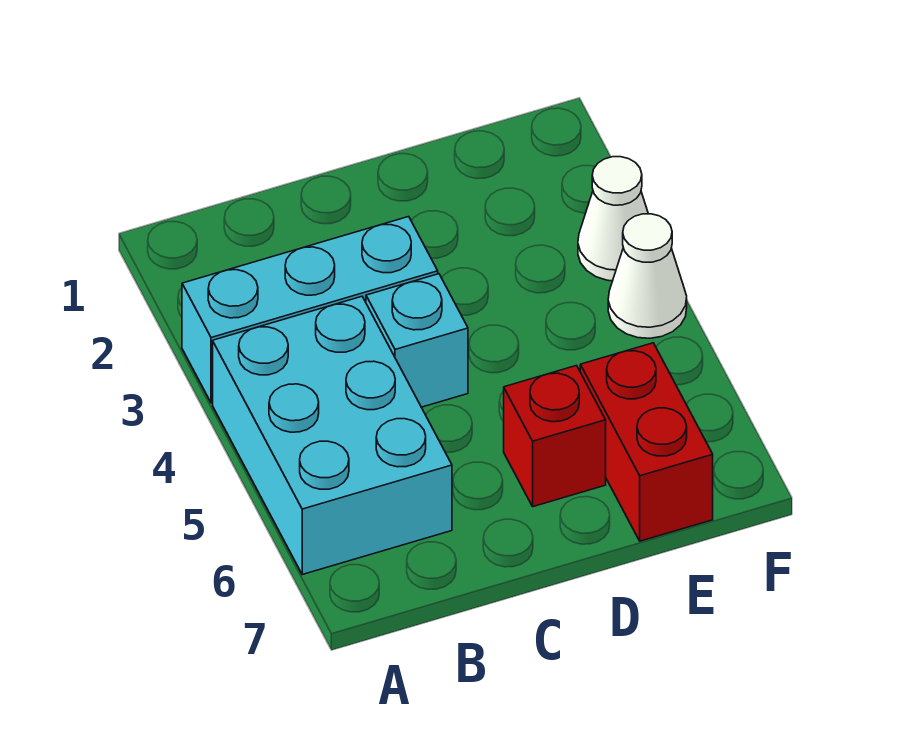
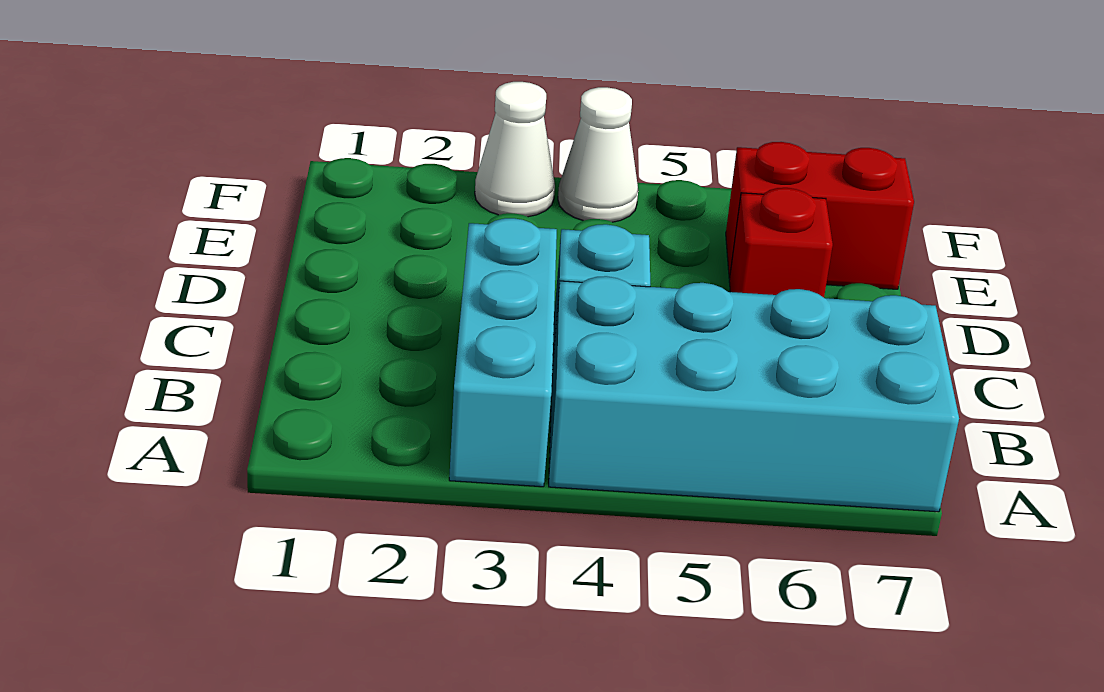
cyan 2x3 brick [213,297,452,574] -> cyan 2x4 brick [549,276,959,512]

